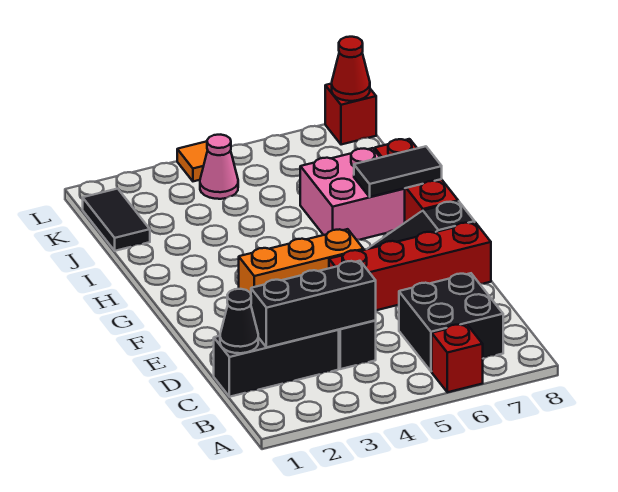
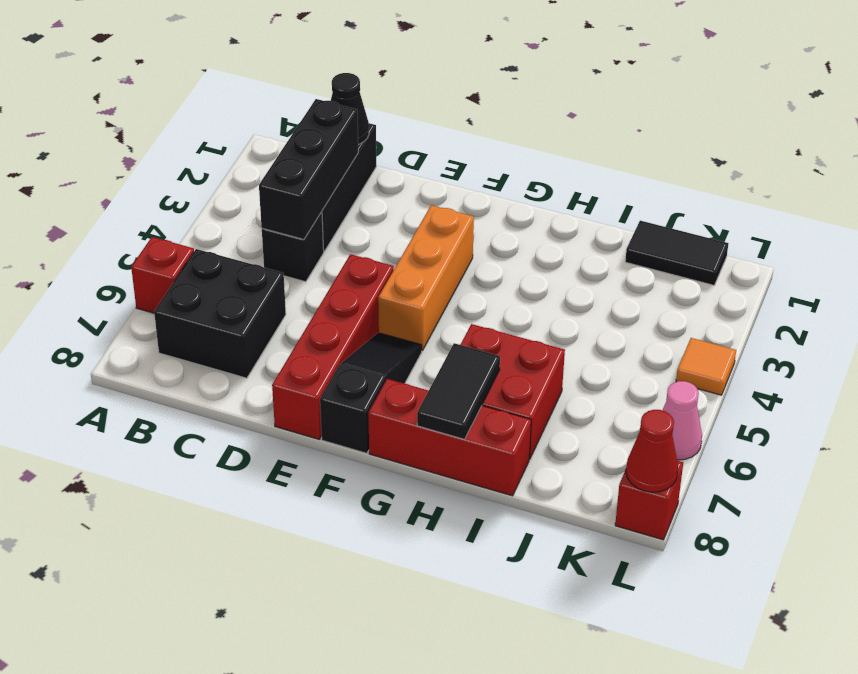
pink 2x2 brick [300,148,405,240] -> red 2x2 brick [461,324,565,459]
pink 1x1 cone [200,135,238,199] -> pink 1x1 cone moved to [662,381,702,460]

